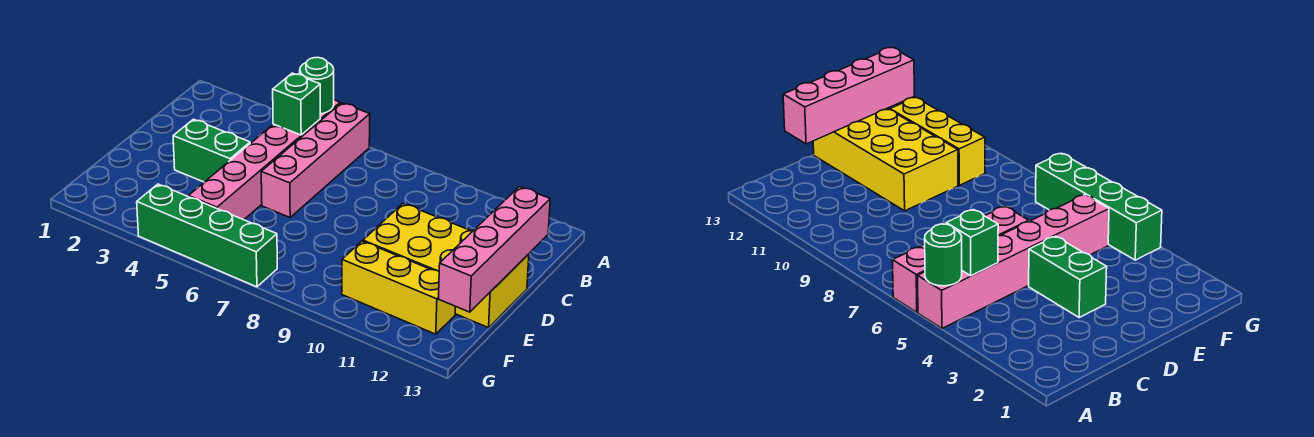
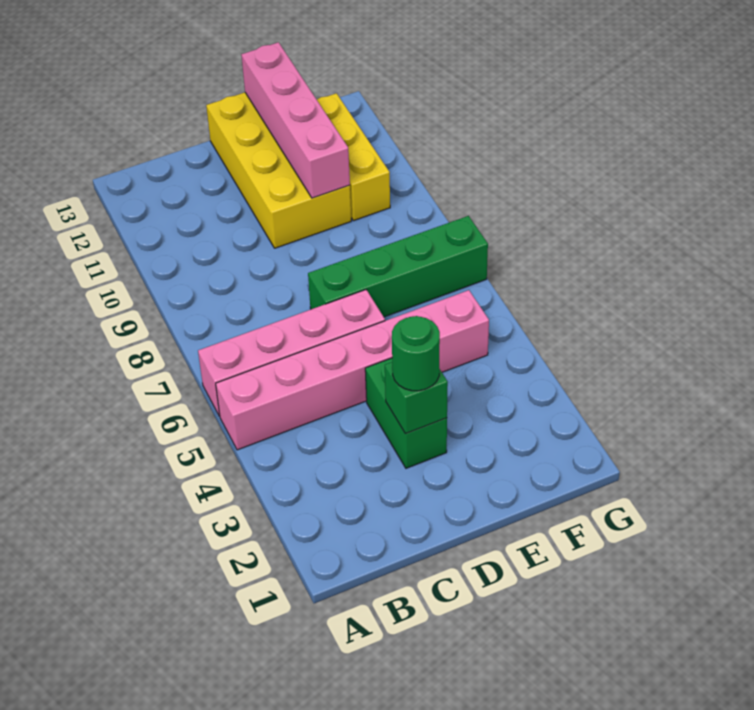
green 1x1 round brick [300,57,334,114] -> green 1x1 round brick moved to [392,316,440,391]
green 1x1 brick [273,73,320,135] -> green 1x1 brick moved to [385,362,448,434]
pink 1x4 brick [439,187,550,312] -> pink 1x4 brick turned to [241,42,350,198]
green 1x4 brick [137,184,277,287] -> green 1x4 brick turned to [308,216,488,317]

